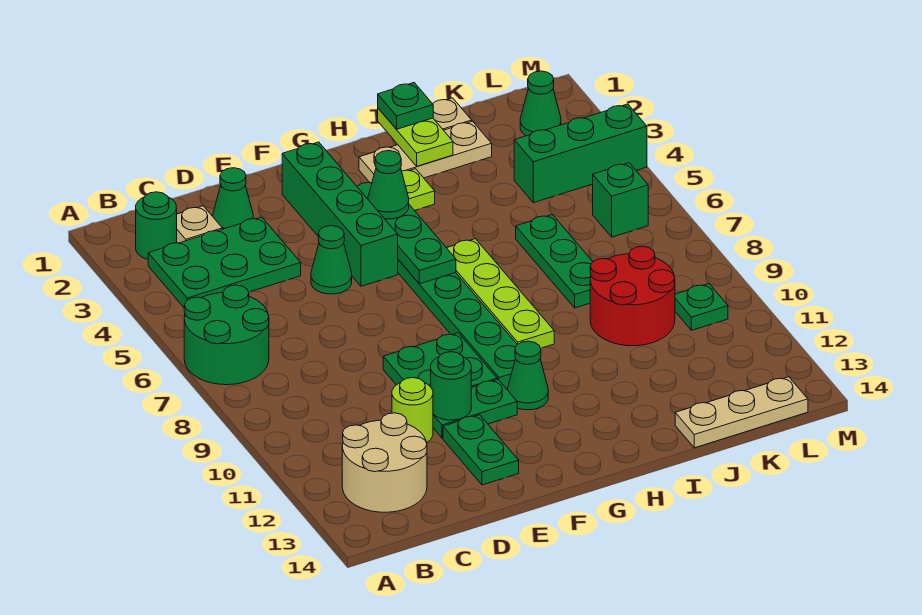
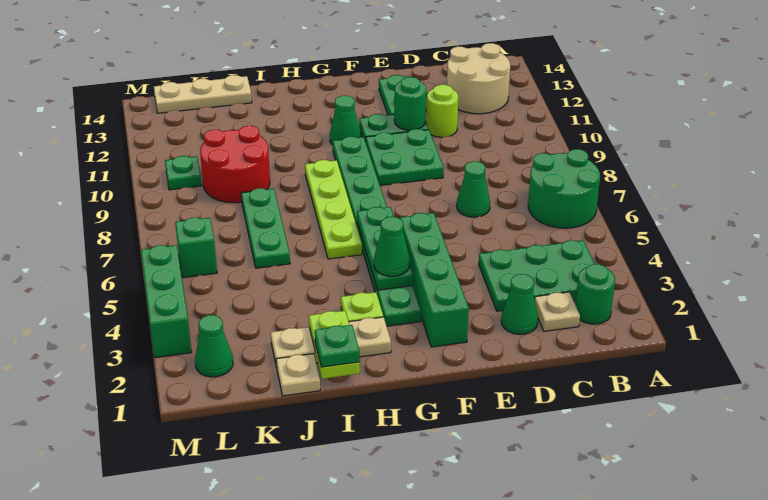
green 1x1 cone [311,226,352,294] -> green 1x1 cone moved to [457,161,490,217]
green 1x3 brick [514,104,647,203] -> green 1x3 brick turned to [141,245,192,358]

